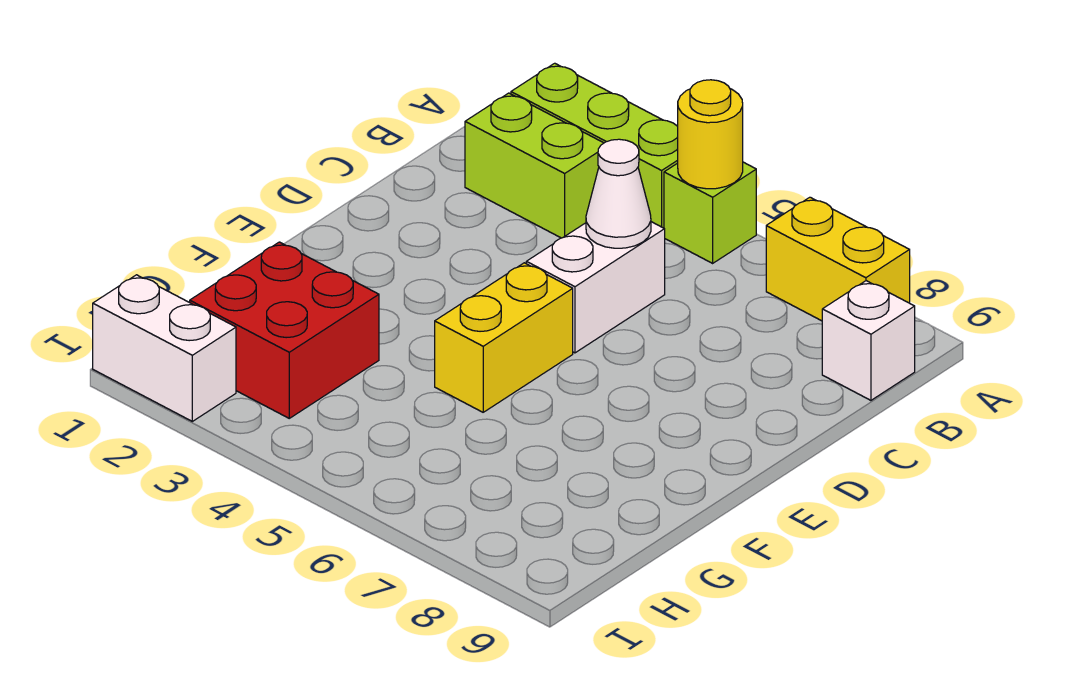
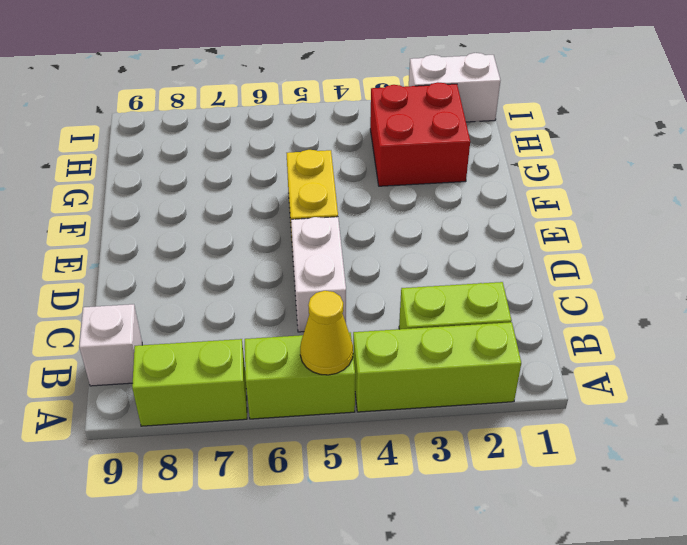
lime 1x1 brick [664,162,756,263] -> lime 1x2 brick [245,332,355,419]
yellow 1x1 round brick [678,80,743,189] -> yellow 1x1 cone [300,291,353,375]
yellow 1x2 brick [766,197,910,321] -> lime 1x2 brick [132,339,247,426]
white 1x1 cone [586,139,651,248] -> none

